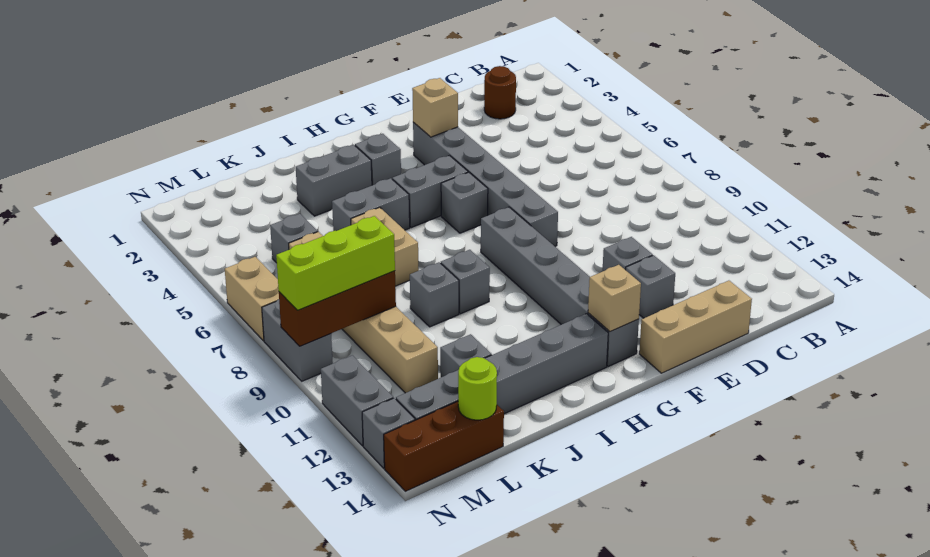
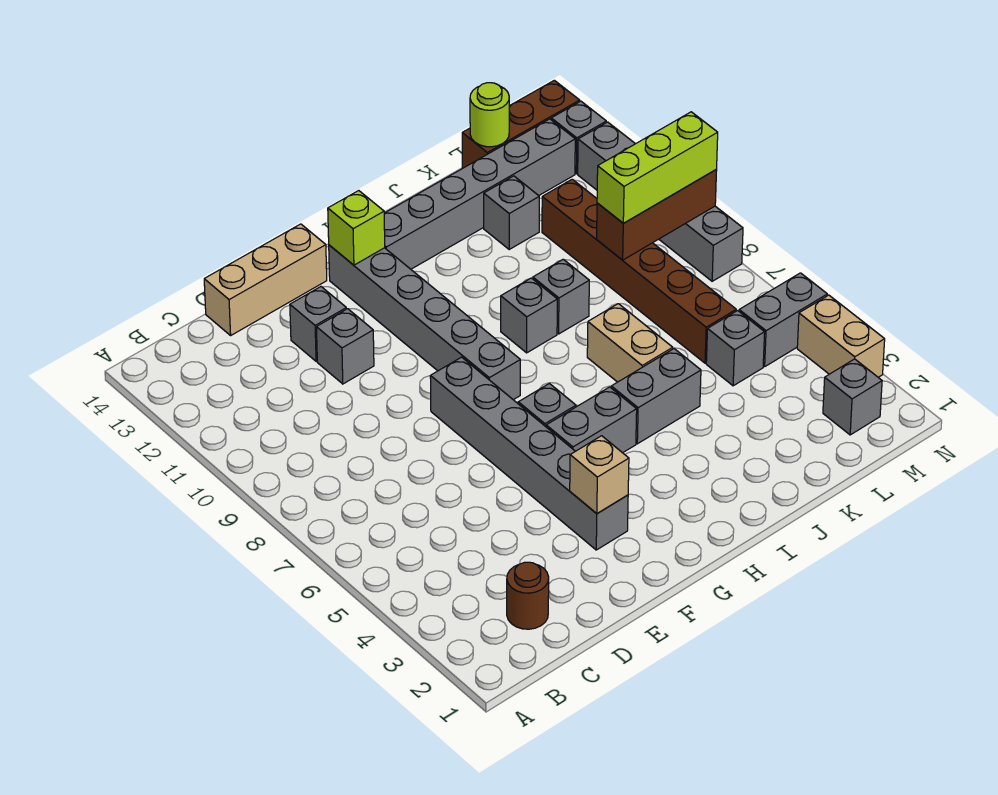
tan 1x1 brick [588,265,641,332] -> lime 1x1 brick [328,191,385,265]
grey 1x1 brick [355,134,401,185] -> grey 1x1 brick moved to [823,359,882,435]
grey 1x2 brick [296,145,372,216] -> grey 1x2 brick moved to [739,273,827,367]
tan 1x6 brick [289,232,438,393] -> brown 1x6 brick [542,179,736,363]
tan 1x2 brick [225,257,279,341] -> tan 1x2 brick moved to [797,295,885,377]

